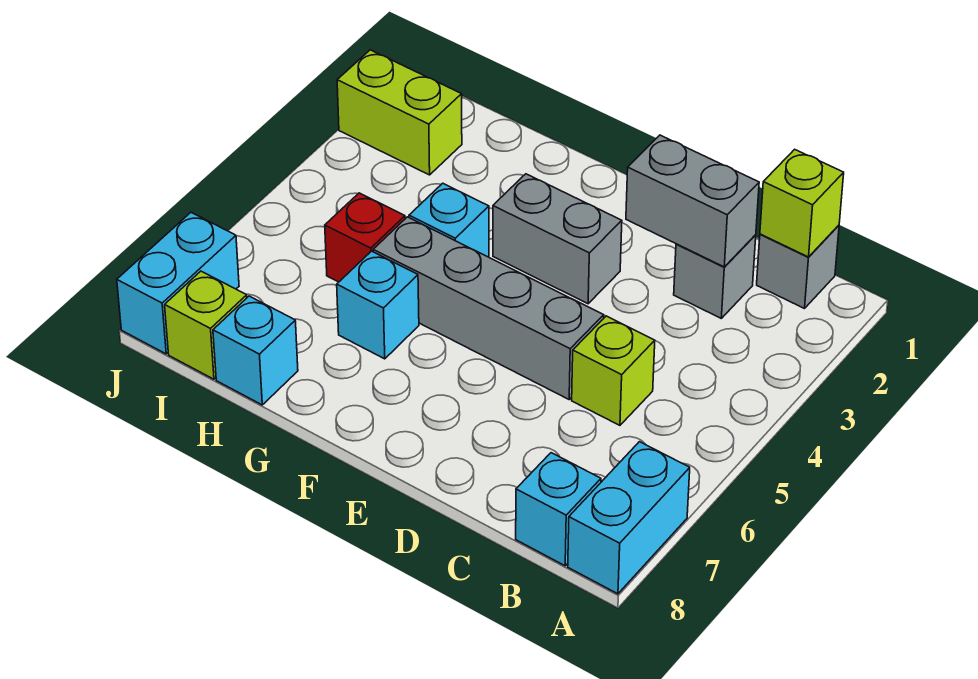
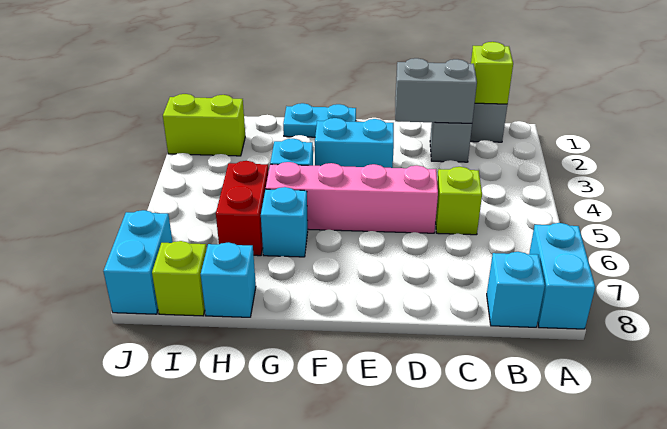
grey 1x4 brick [373,217,604,399] -> pink 1x4 brick [266,162,438,233]
grey 1x2 brick [493,174,622,304] -> cyan 1x2 brick [315,118,394,168]
none -> cyan 1x2 plate [283,103,356,137]
red 1x1 brick [325,193,405,282] -> red 1x2 brick [216,161,268,256]

